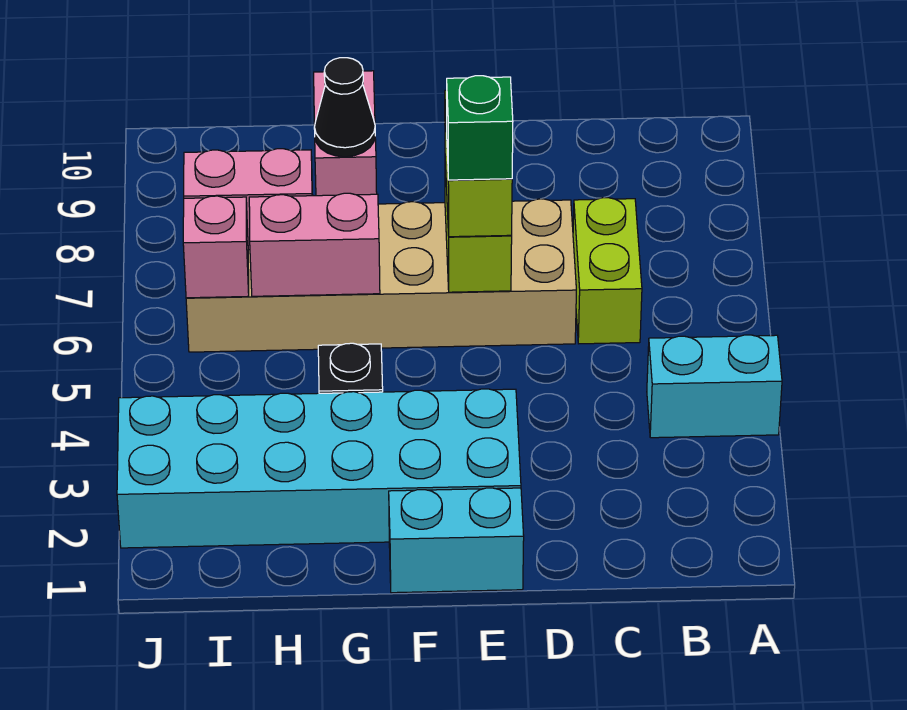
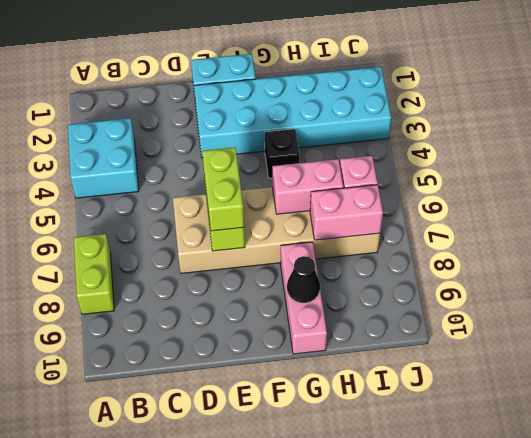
cyan 1x2 brick [647,335,782,438] -> cyan 2x2 brick [68,118,139,198]
lime 1x2 brick [573,198,642,344] -> lime 1x2 brick moved to [74,234,114,314]
green 1x1 brick [447,76,513,180] -> none
pink 1x2 brick [314,71,377,196] -> pink 1x3 brick [280,242,327,354]

